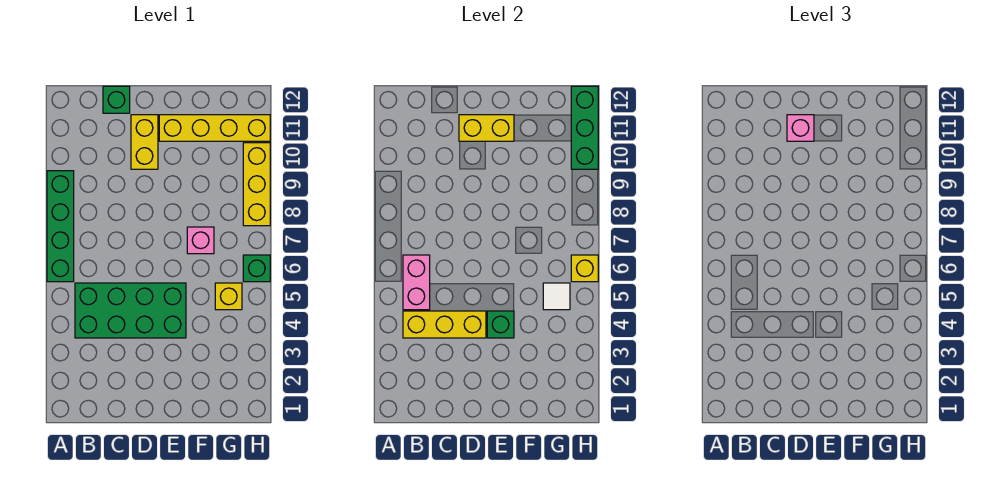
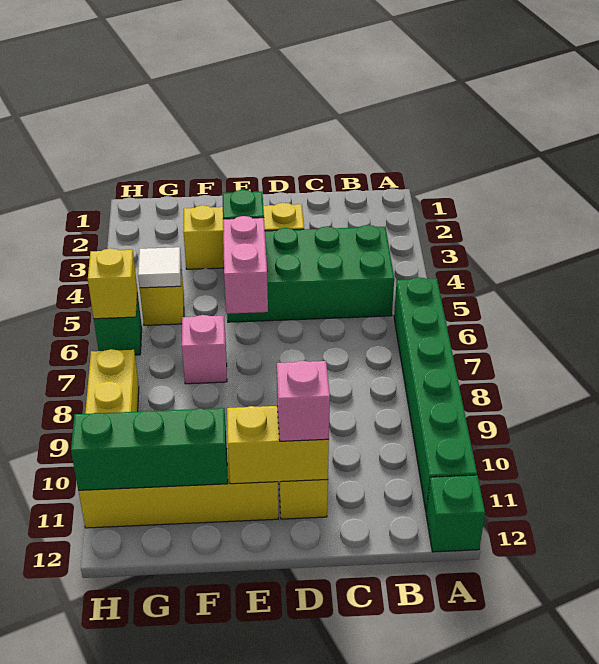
green 1x4 brick [47,171,74,282] -> green 1x6 brick [394,277,477,511]
yellow 1x3 brick [403,311,486,338] -> yellow 1x3 brick moved to [183,203,304,269]
pink 1x2 brick [403,255,430,310] -> pink 1x2 brick moved to [223,216,268,314]
green 1x1 brick [103,86,130,113] -> green 1x1 brick moved to [426,475,485,552]
green 1x3 brick [571,86,598,169] -> green 1x3 brick turned to [71,408,228,490]

